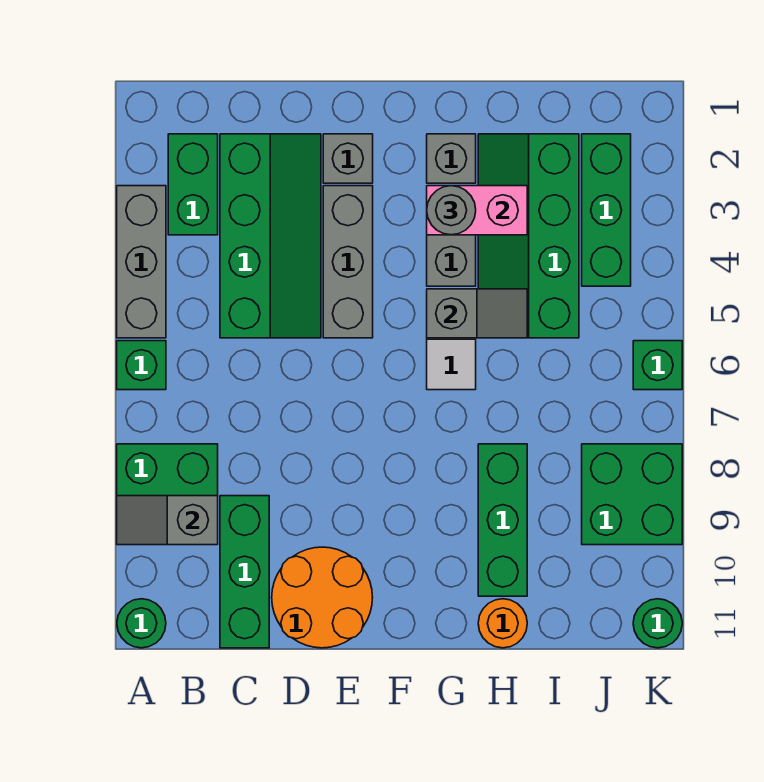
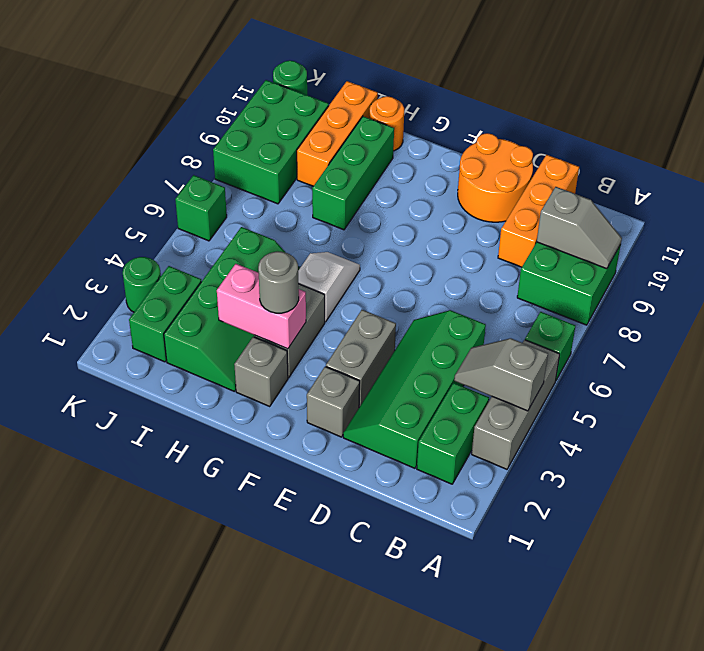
green 1x1 round brick [117,599,166,648] -> green 1x1 round brick moved to [123,257,161,312]
green 1x3 brick [220,496,269,648] -> orange 1x3 brick [498,155,579,267]
grey 1x3 brick [323,186,373,338] -> grey 1x2 brick [326,310,396,407]
grey 1x2 slope [427,289,527,338] -> grey 1x2 slope moved to [454,338,548,411]
none -> orange 1x3 brick [297,81,378,186]
green 1x3 brick [582,134,631,286] -> green 1x2 brick [129,266,201,362]
green 2x2 brick [582,444,682,545] -> green 2x3 brick [213,80,329,204]

